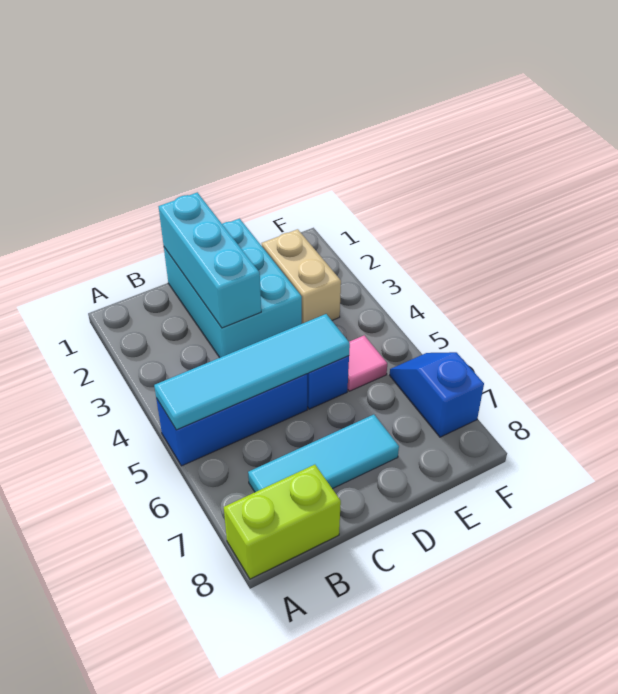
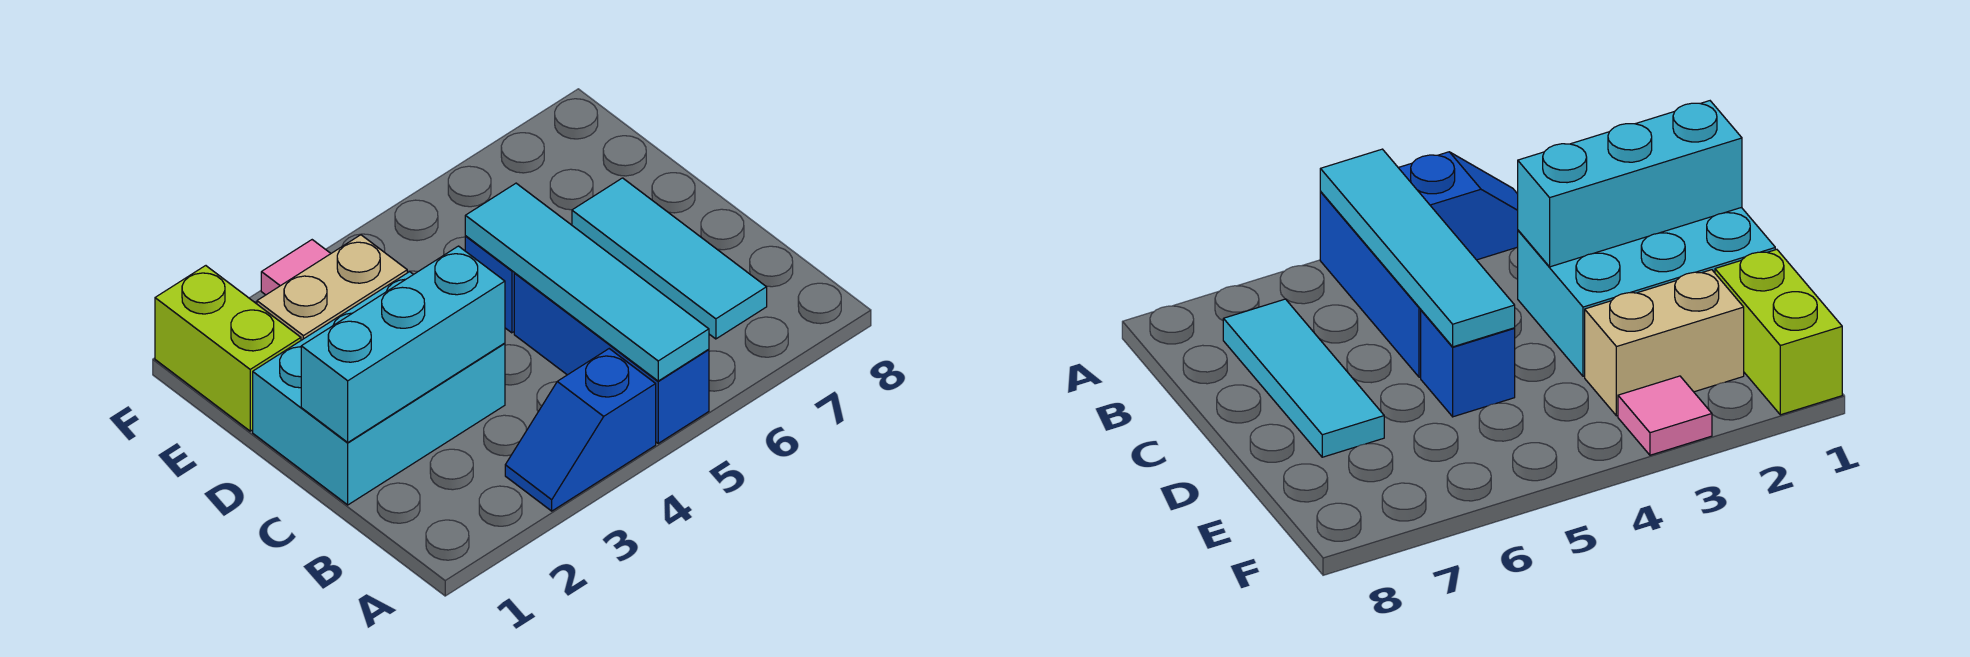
lime 1x2 brick [224,465,341,579] -> lime 1x2 brick moved to [155,266,301,431]
pink 1x1 tile [348,335,387,391] -> pink 1x1 tile moved to [261,240,331,295]
blue 1x2 slope [390,352,484,437] -> blue 1x2 slope moved to [505,349,656,511]

